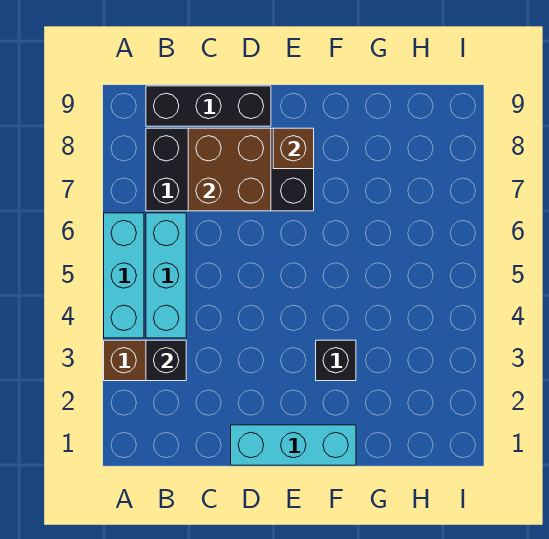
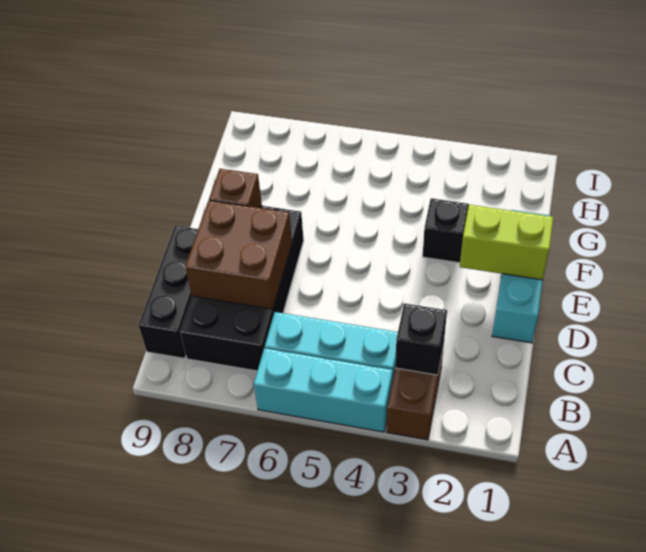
none -> lime 1x2 brick [460,205,553,280]

